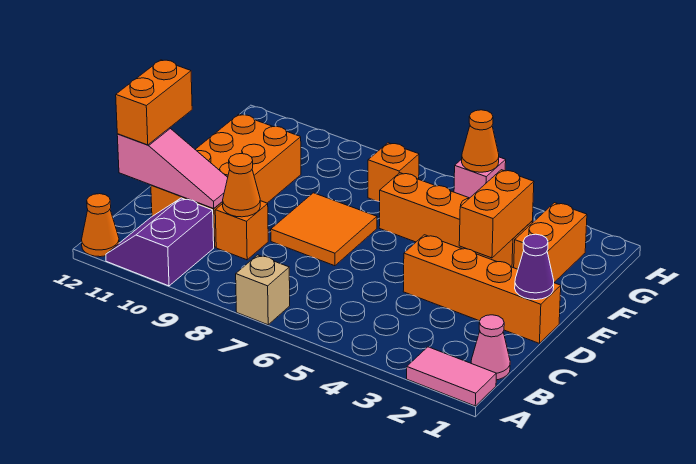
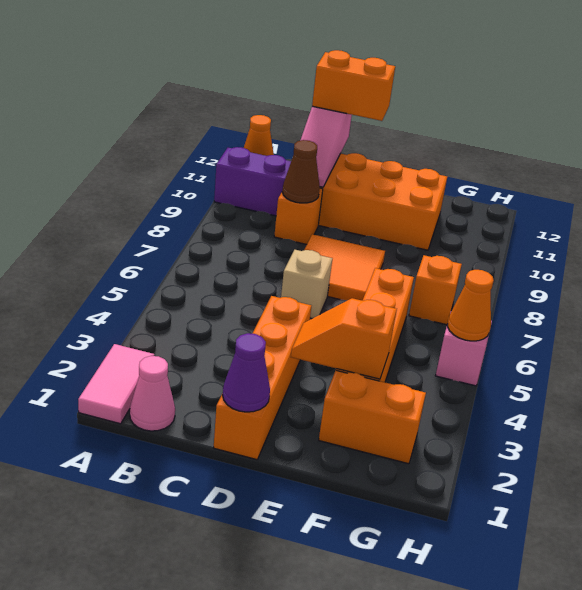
tan 1x1 brick [236,255,290,325] -> tan 1x1 brick moved to [281,250,332,319]
orange 1x1 cone [222,154,260,217] -> brown 1x1 cone [282,140,320,203]
orange 1x2 brick [459,170,534,258] -> orange 1x2 slope [291,298,397,379]

